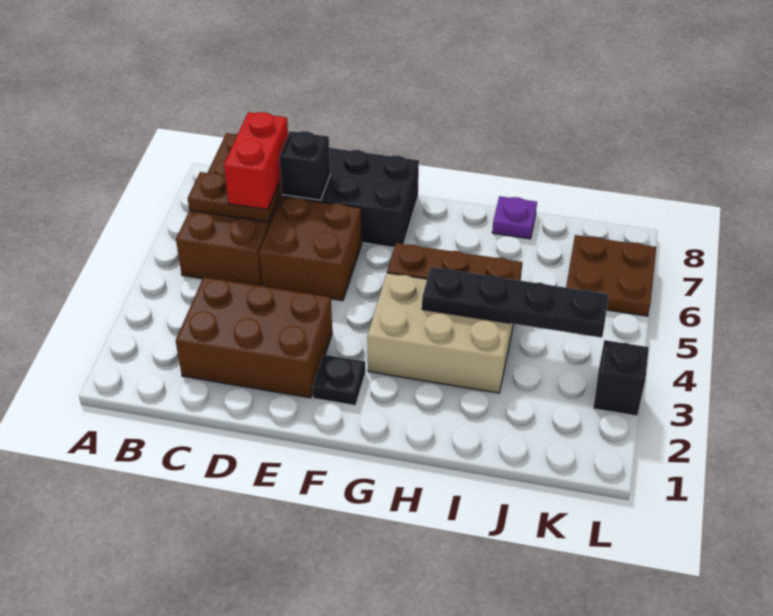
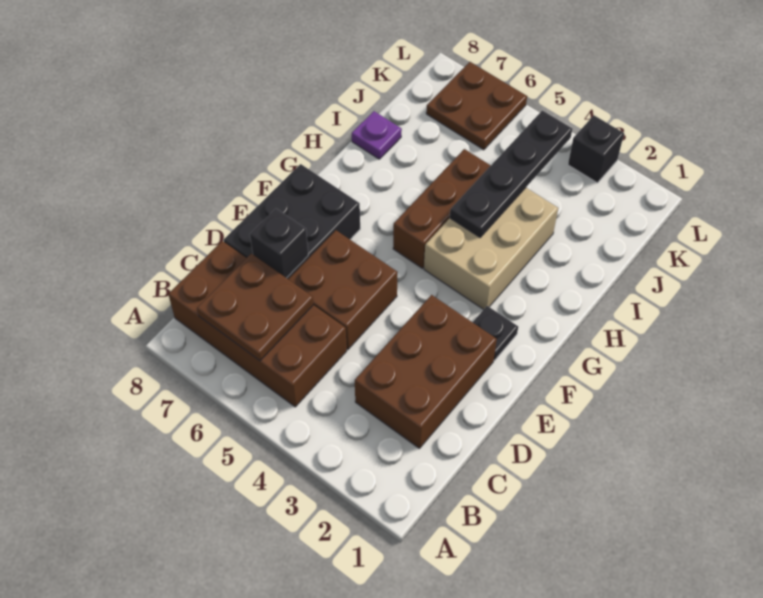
brown 1x2 plate [188,172,280,222] -> brown 2x2 plate [197,254,313,361]
red 1x2 brick [224,112,288,209] -> none

